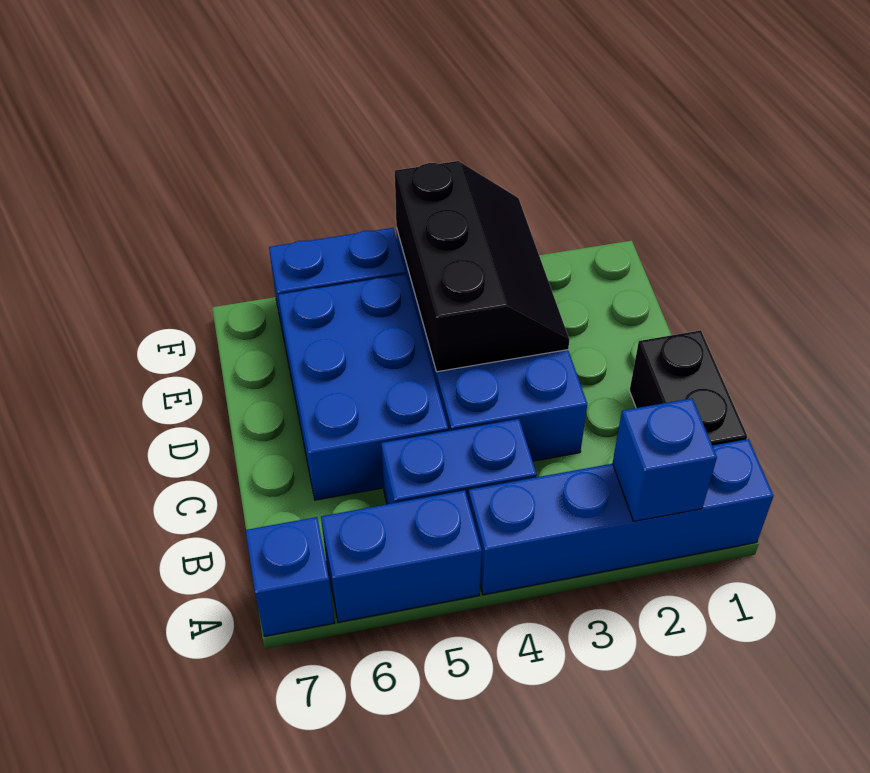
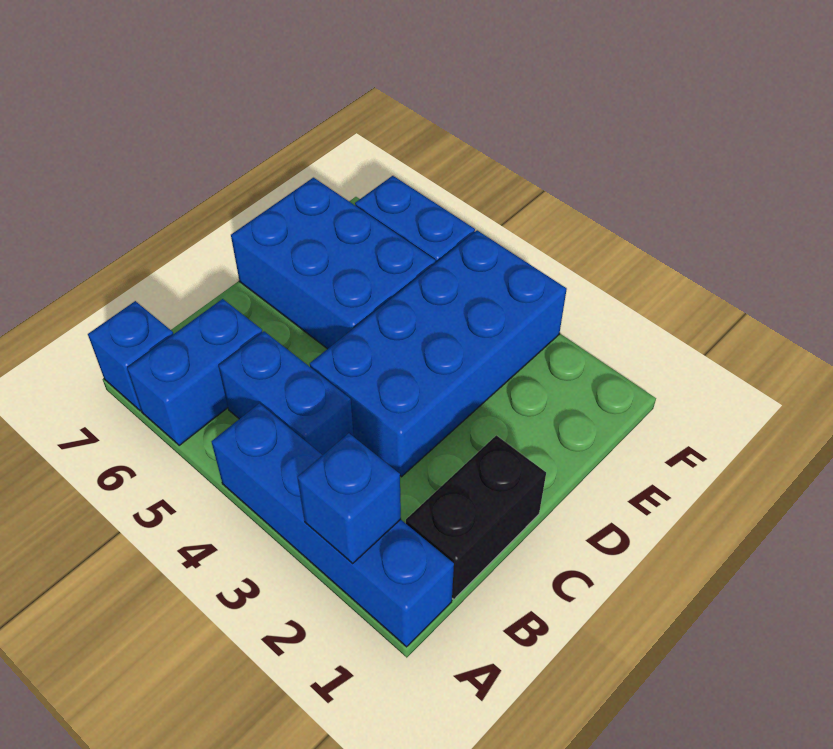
blue 1x2 brick [321,490,482,622] -> blue 1x2 brick turned to [127,299,262,445]
blue 2x3 brick [278,274,448,500] -> blue 2x3 brick turned to [231,178,436,349]
black 2x3 slope [395,161,569,372] -> none

